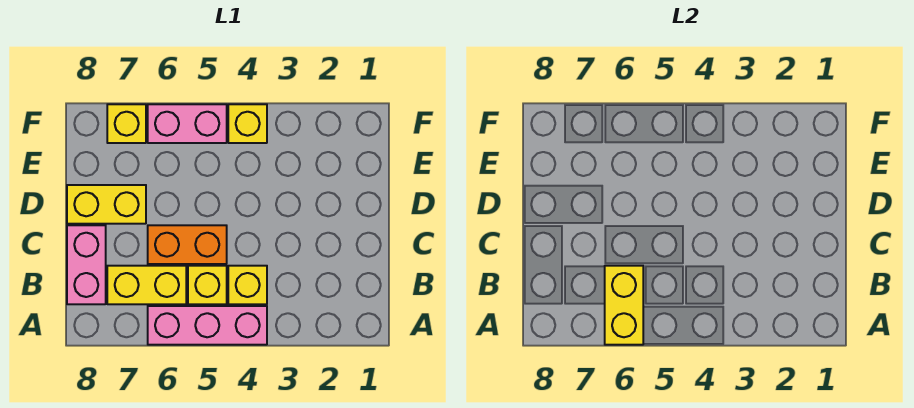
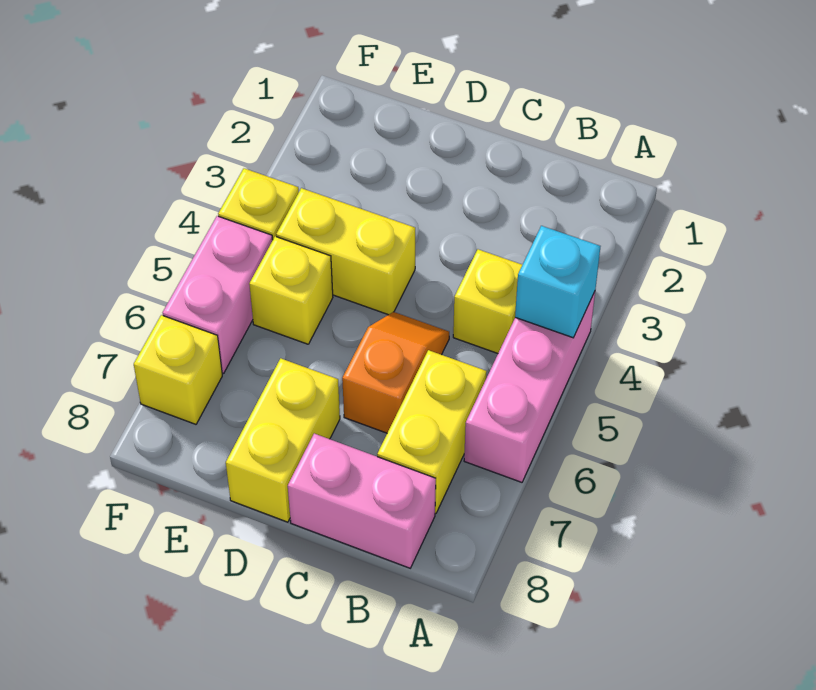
none -> cyan 1x1 brick [515,226,600,338]
yellow 1x2 brick [605,266,643,345] -> yellow 1x2 brick moved to [276,188,415,315]
yellow 1x1 brick [188,266,227,304] -> yellow 1x1 brick moved to [249,236,333,344]
orange 1x2 brick [148,225,227,264] -> orange 1x2 slope [342,312,449,433]

